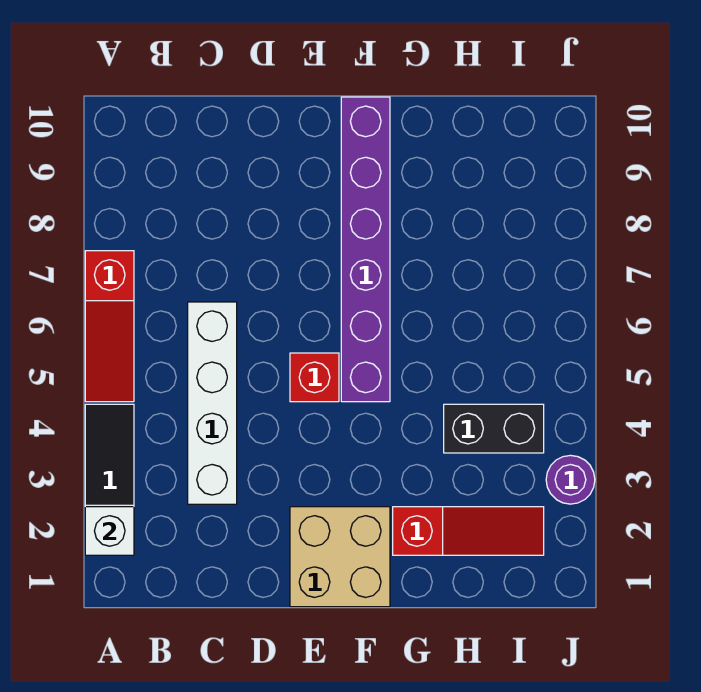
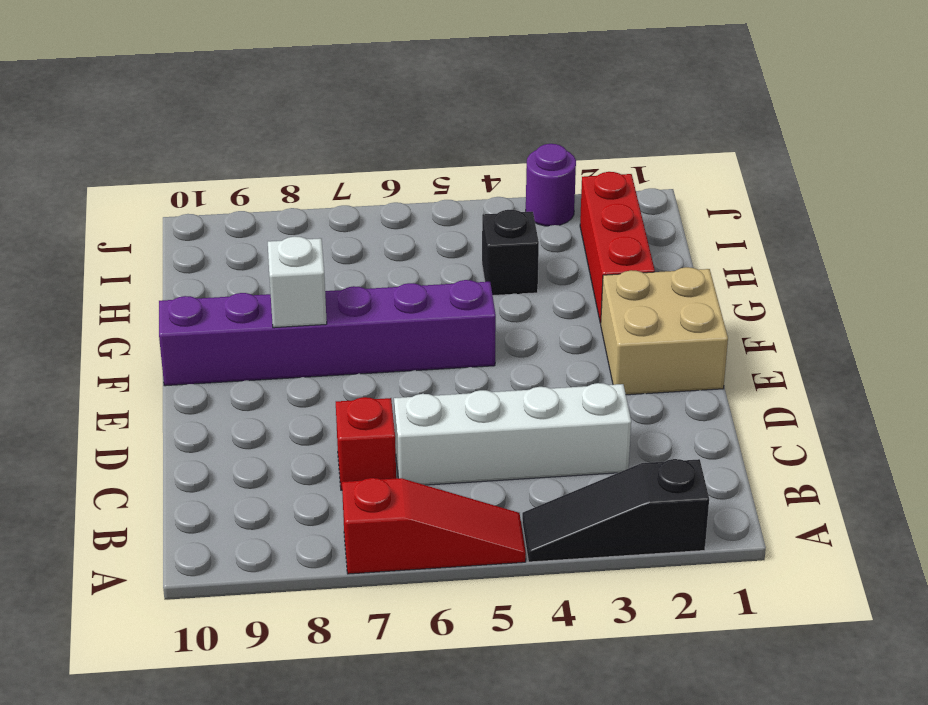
white 1x1 brick [85,507,134,555] -> white 1x1 brick moved to [268,236,327,328]
red 1x1 brick [290,353,339,402] -> red 1x1 brick moved to [336,397,396,490]
red 1x3 slope [393,507,544,555] -> red 1x3 brick [580,172,655,323]
black 1x2 brick [444,404,544,453] -> black 1x1 brick [482,210,539,296]

